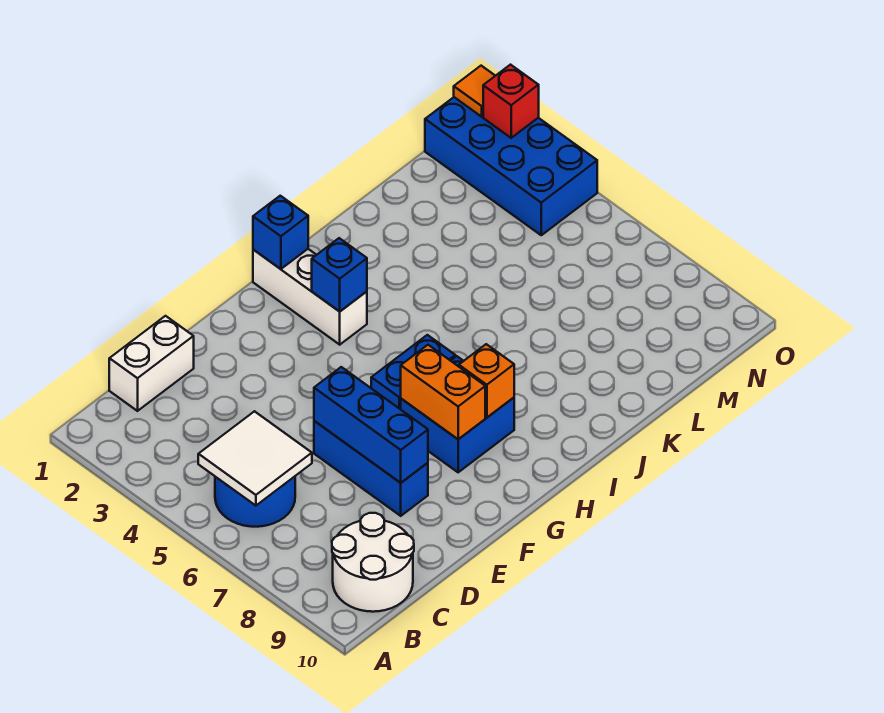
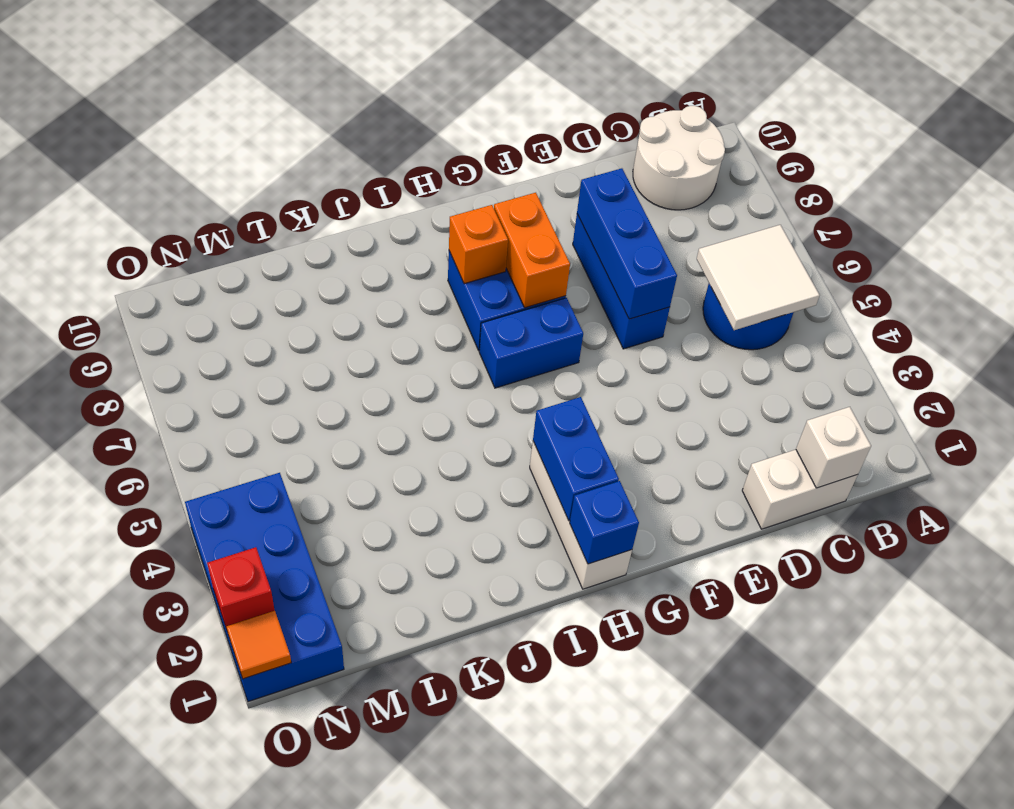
none -> white 1x1 brick [796,407,871,488]
blue 1x1 brick [312,238,367,311] -> blue 1x2 brick [533,397,619,521]

